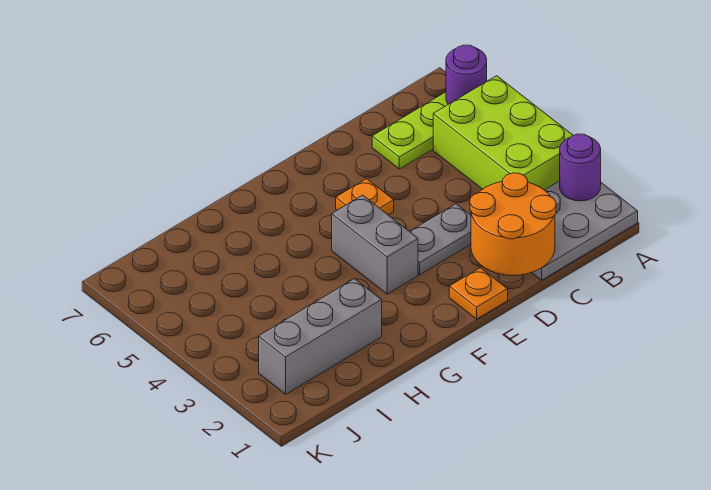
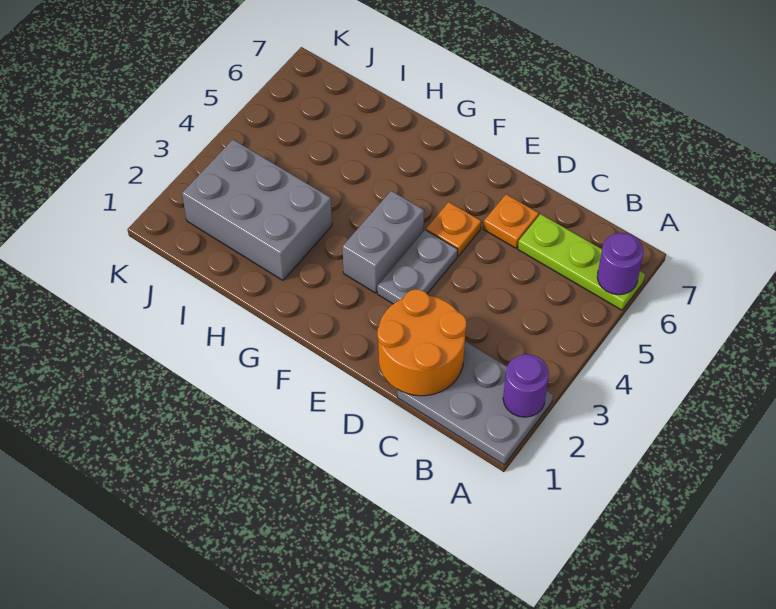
lime 2x3 brick [433,76,573,190] -> none
grey 1x2 plate [409,204,471,275] -> grey 1x2 plate turned to [377,230,458,304]
orange 1x1 plate [449,268,508,319] -> orange 1x1 plate moved to [483,194,539,248]
grey 1x3 brick [259,279,382,394] -> grey 2x3 brick [182,140,332,280]

